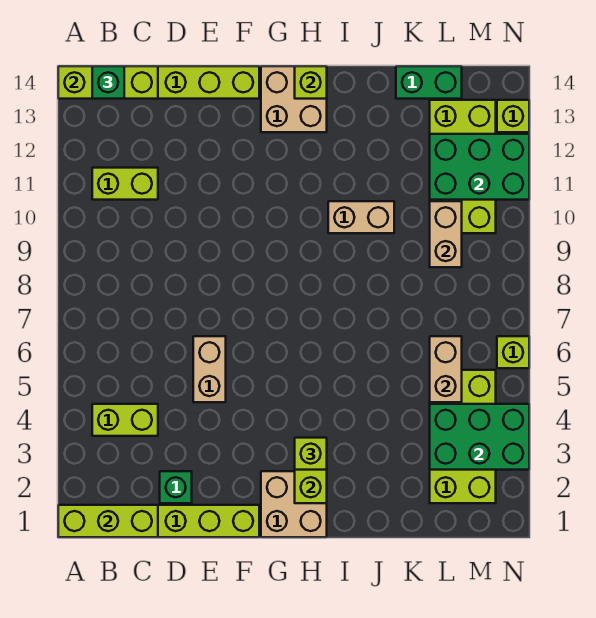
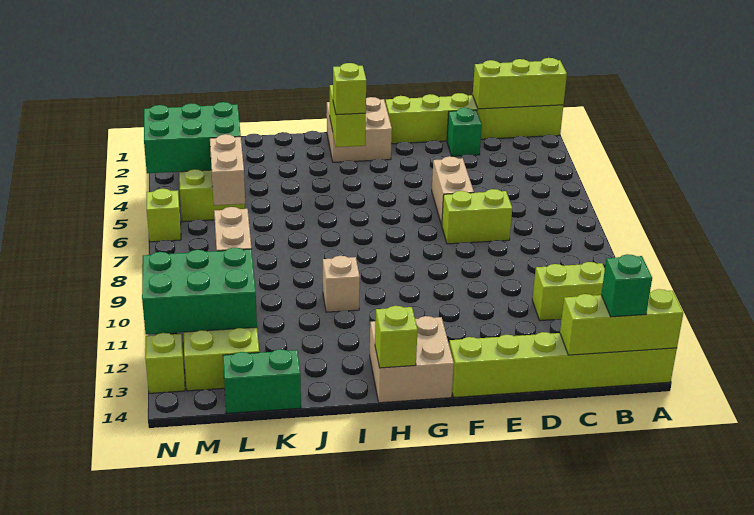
lime 1x2 brick [92,404,158,436] -> lime 1x2 brick moved to [442,189,512,244]
tan 1x2 brick [328,201,394,233] -> tan 1x1 brick [323,256,360,312]

